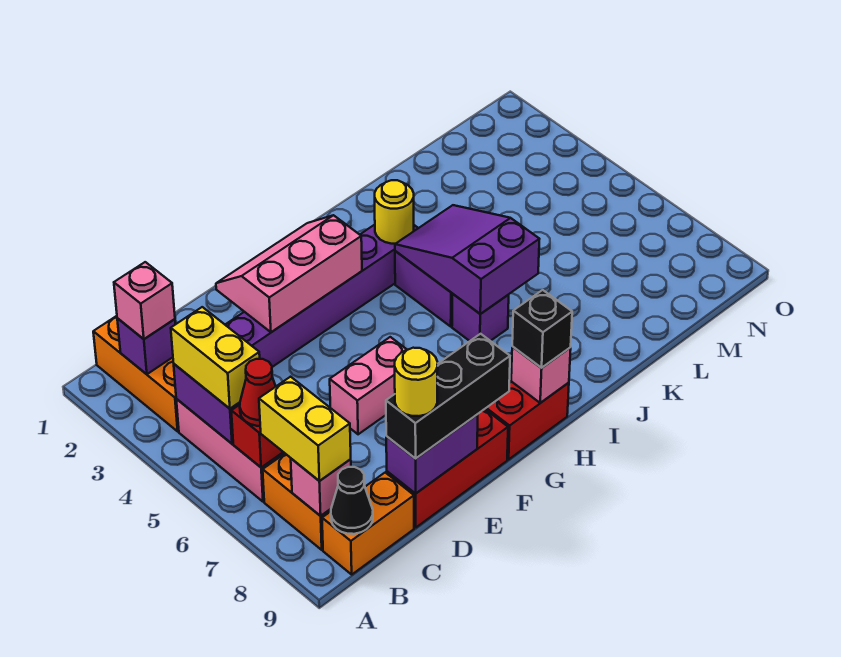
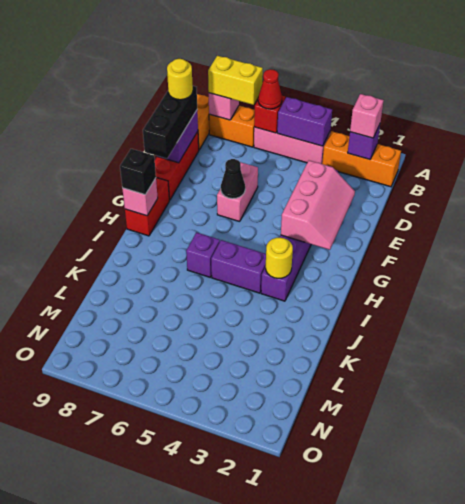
yellow 1x2 brick [171,307,260,409] -> none
black 1x1 cone [331,467,373,534] -> black 1x1 cone moved to [221,159,245,199]
purple 2x3 slope [395,205,539,314] -> none

